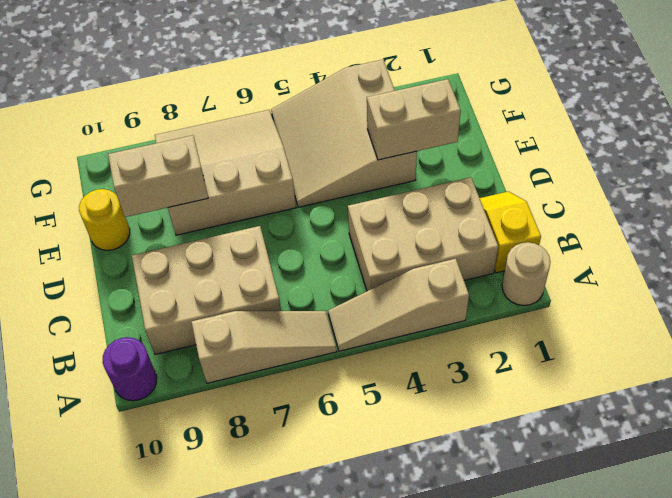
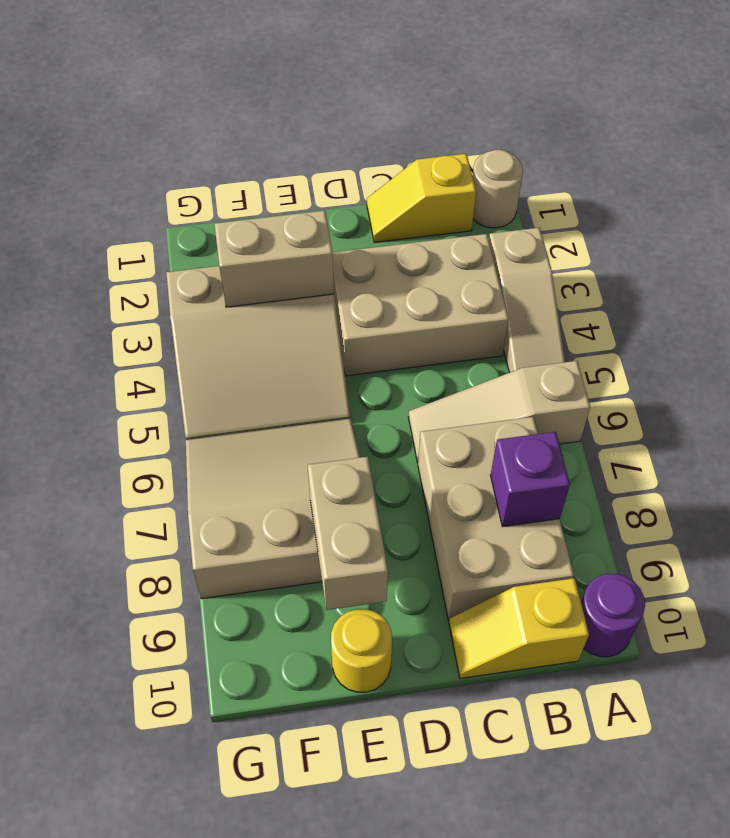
tan 1x3 slope [192,311,337,383] -> tan 1x3 slope turned to [408,361,590,463]
tan 2x3 brick [348,177,498,291] -> tan 2x3 brick turned to [333,234,509,376]
none -> purple 1x1 brick [491,432,570,527]
none -> yellow 1x2 slope [449,578,589,679]
tan 1x2 brick [367,79,461,160] -> tan 1x2 brick turned to [215,211,334,307]
tan 3x3 slope [155,110,296,235] -> tan 3x3 slope turned to [186,419,360,599]

